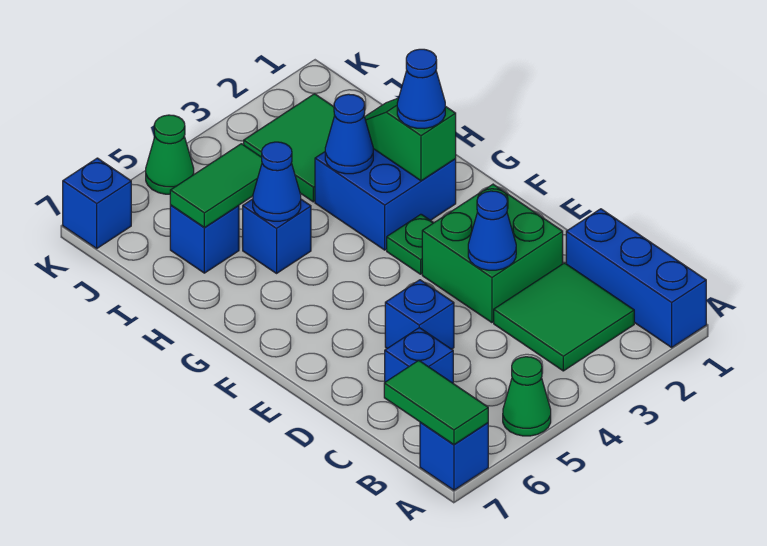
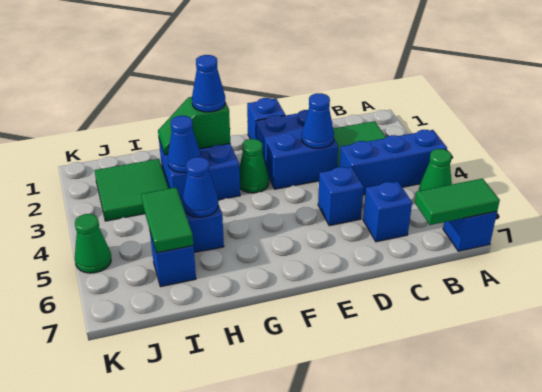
blue 1x3 brick [566,209,706,347] -> blue 1x3 brick moved to [339,130,447,195]
green 2x2 brick [422,184,563,323] -> blue 2x2 brick [256,110,338,189]
green 1x1 plate [387,214,433,274] -> green 1x1 cone [239,139,269,193]
blue 1x1 brick [63,158,131,248] -> blue 1x1 brick moved to [247,98,285,139]

